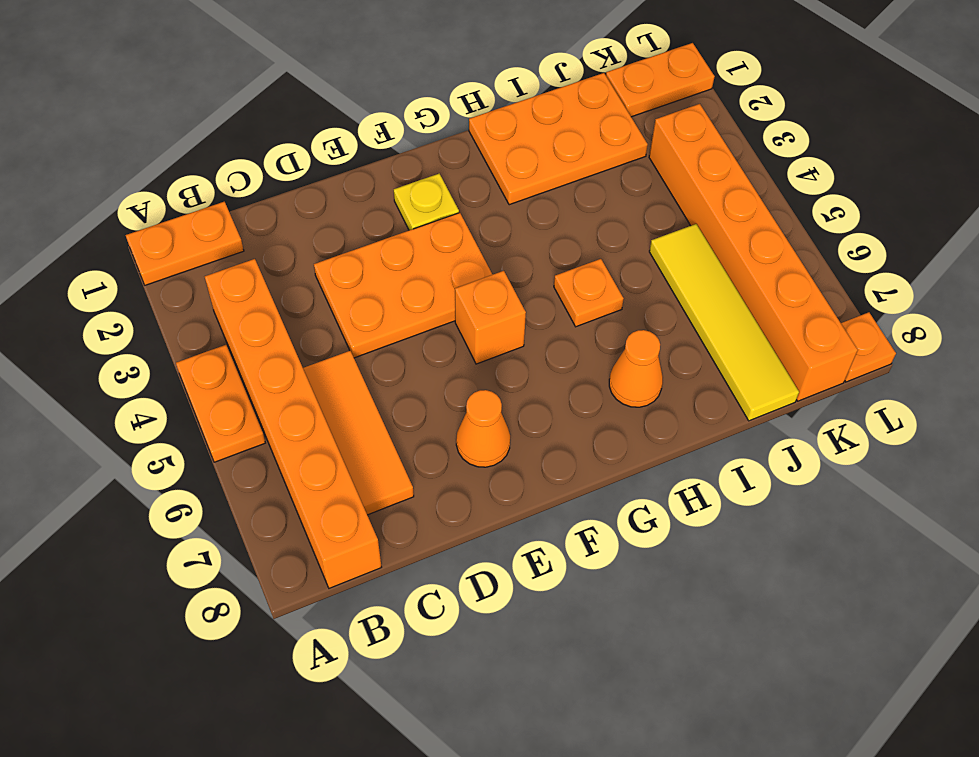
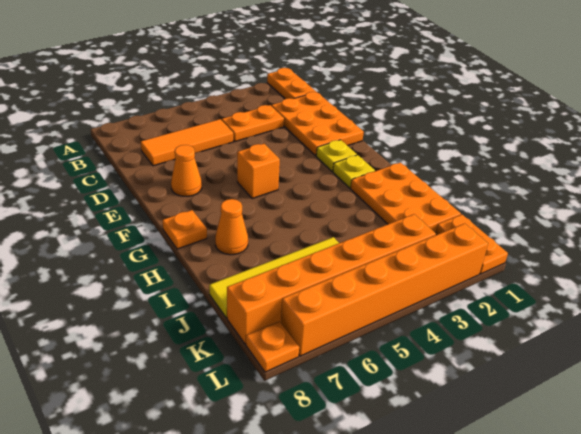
orange 1x2 plate [176,345,265,462] -> orange 1x2 plate moved to [222,105,284,141]
orange 1x6 brick [205,259,381,588] -> orange 1x6 brick moved to [281,223,488,356]
orange 2x3 plate [314,213,493,358] -> orange 2x3 plate moved to [271,92,364,156]
none -> yellow 1x1 plate [333,155,375,188]
orange 1x1 plate [554,259,624,327] -> orange 1x1 plate moved to [162,210,207,249]

